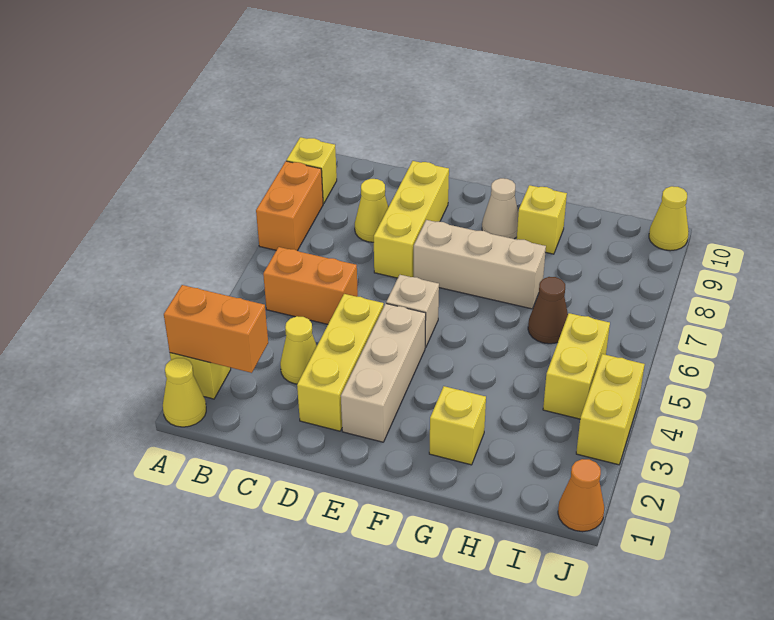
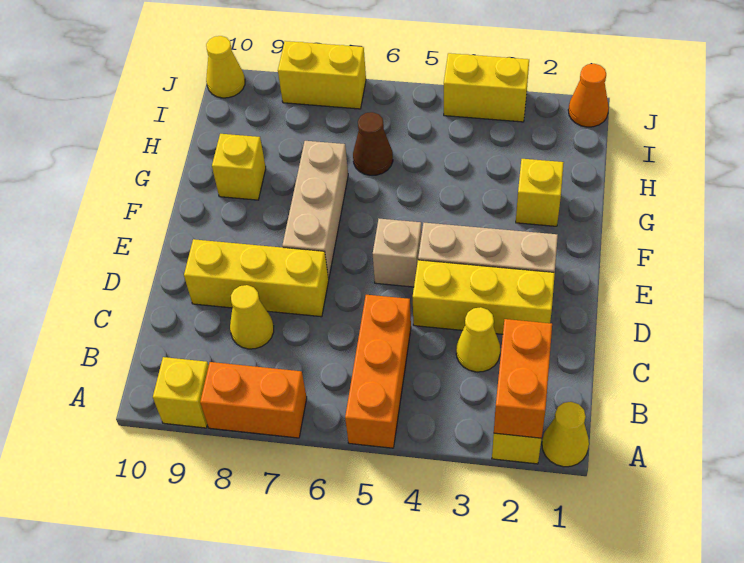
orange 1x2 brick [263,247,358,324] -> orange 1x3 brick [345,295,411,448]
tan 1x1 cone [482,178,518,239] -> none
yellow 1x2 brick [543,313,610,419] -> yellow 1x2 brick moved to [278,41,366,109]

